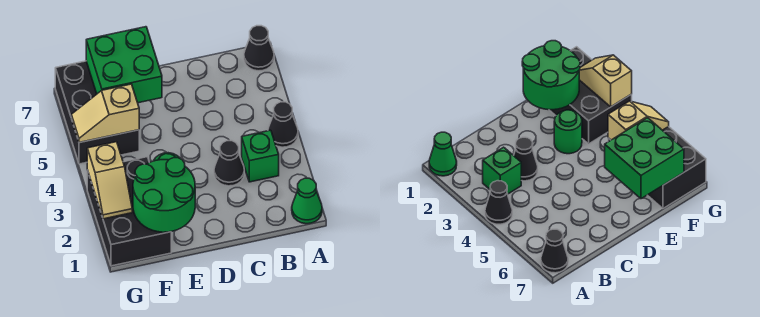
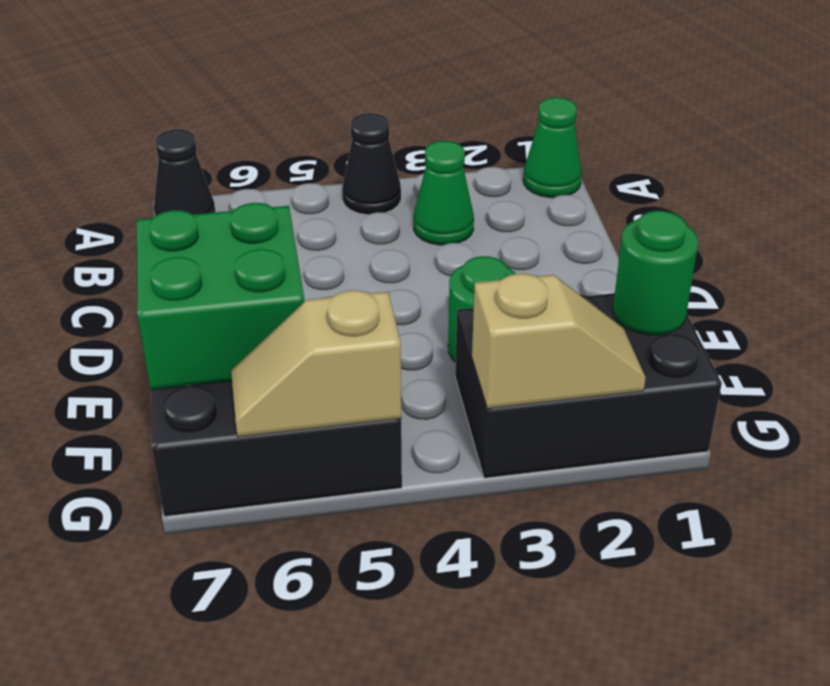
green 1x1 brick [242,130,279,182] -> green 1x1 cone [414,141,474,245]
black 1x1 cone [214,141,244,186] -> none
green 2x2 round brick [133,158,195,232] -> green 1x1 round brick [613,211,699,335]
tan 1x2 slope [71,84,139,143] -> tan 1x2 slope turned to [231,290,401,437]

